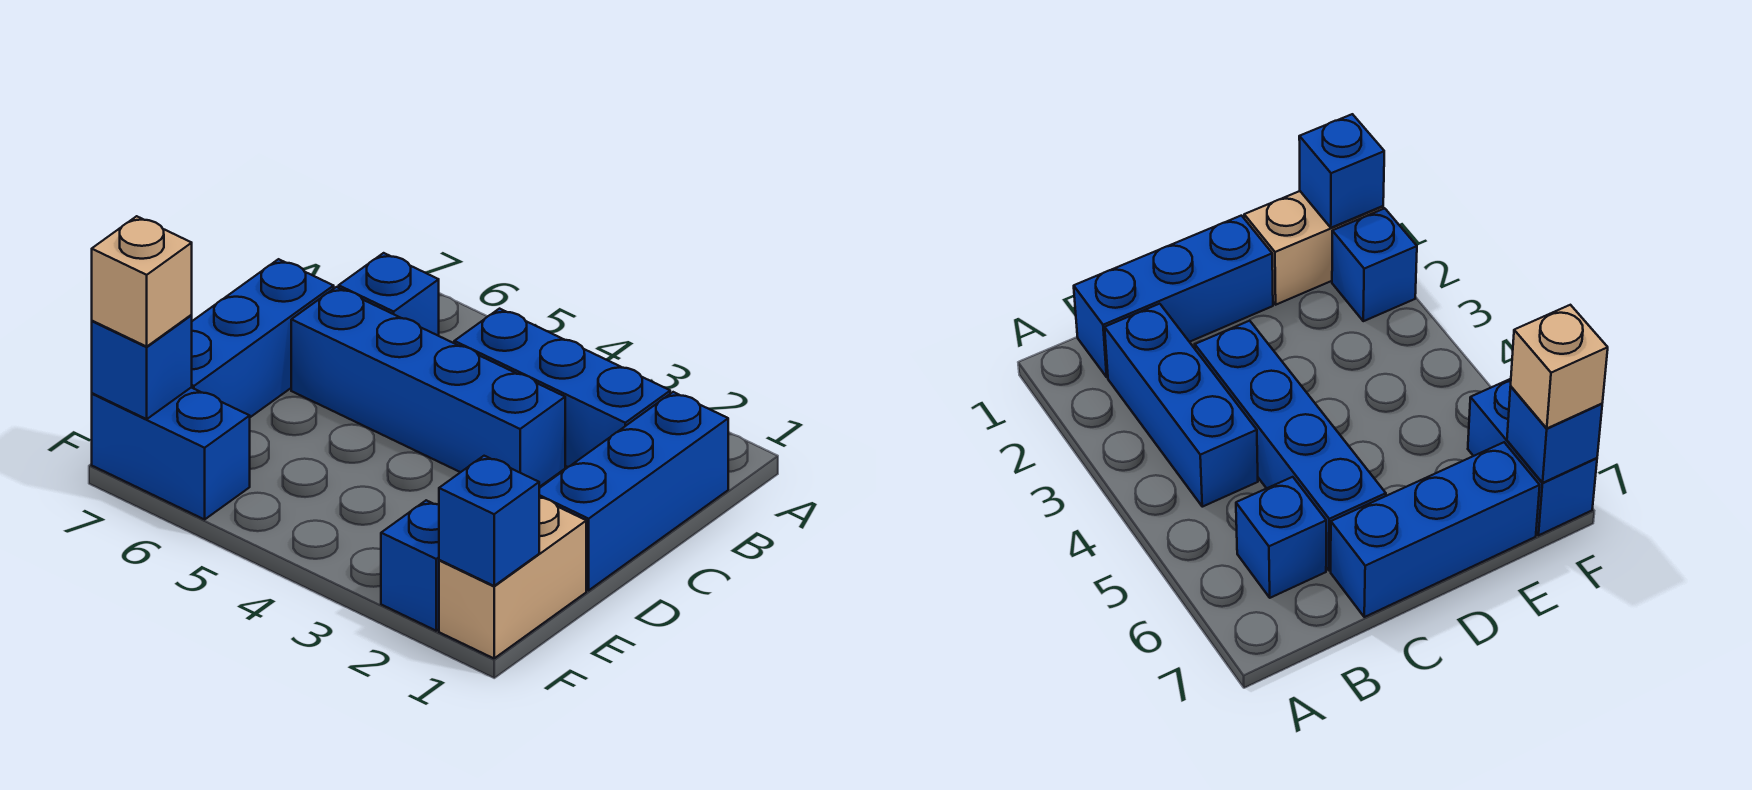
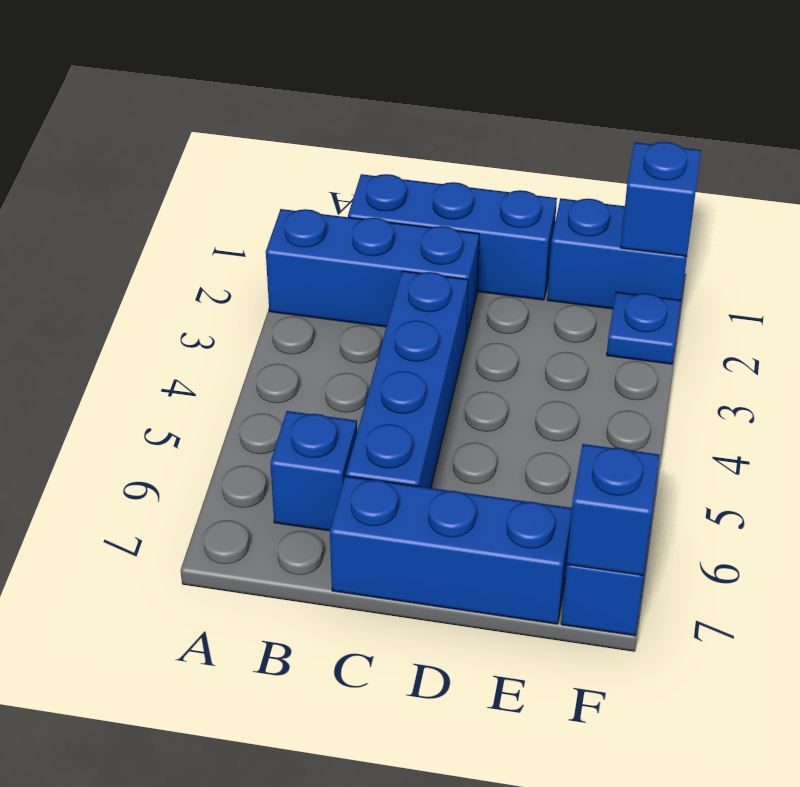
blue 1x3 brick [454,309,670,467] -> blue 1x3 brick turned to [266,209,479,337]
tan 1x2 brick [439,498,586,658] -> blue 1x2 brick [547,198,687,309]
blue 1x1 brick [381,500,439,631] -> blue 1x1 plate [607,292,681,364]
tan 1x1 brick [92,216,192,347] -> none

